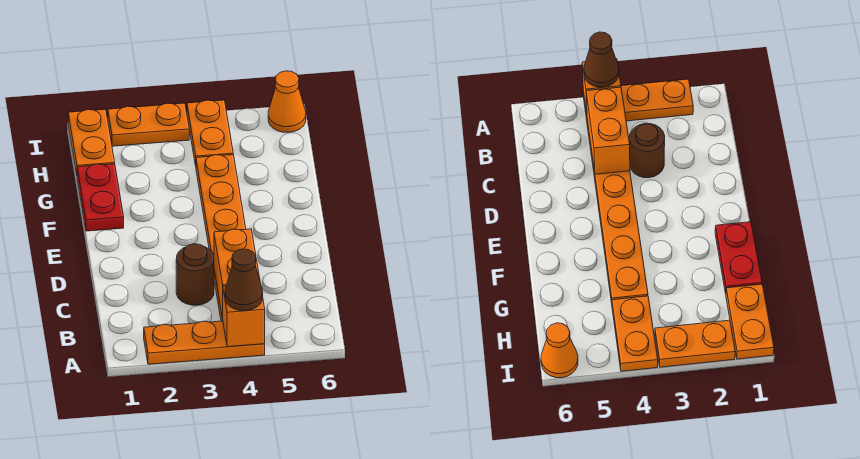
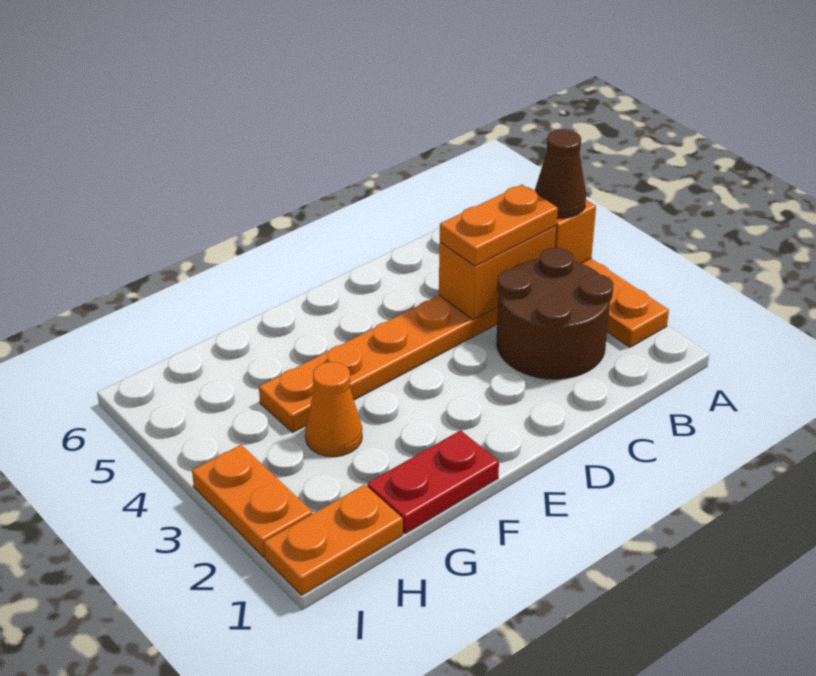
brown 1x1 round brick [176,244,214,305] -> brown 2x2 round brick [497,248,614,379]
orange 1x2 plate [187,100,233,166] -> orange 1x2 plate moved to [440,185,558,266]
orange 1x1 cone [268,71,306,132] -> orange 1x1 cone moved to [305,362,362,457]

